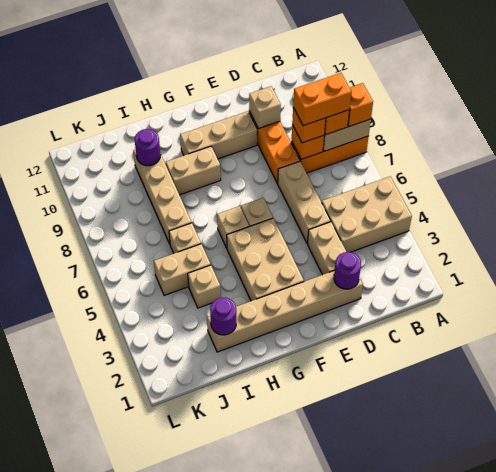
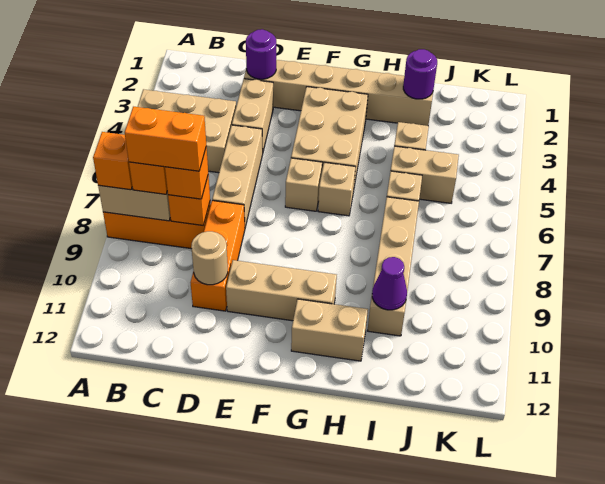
tan 1x1 brick [249,86,281,129] -> tan 1x1 round brick [191,231,228,285]
tan 1x2 brick [166,146,221,195] -> tan 1x2 brick moved to [291,299,368,361]
purple 1x1 round brick [134,129,160,166] -> purple 1x1 cone [372,257,407,310]

